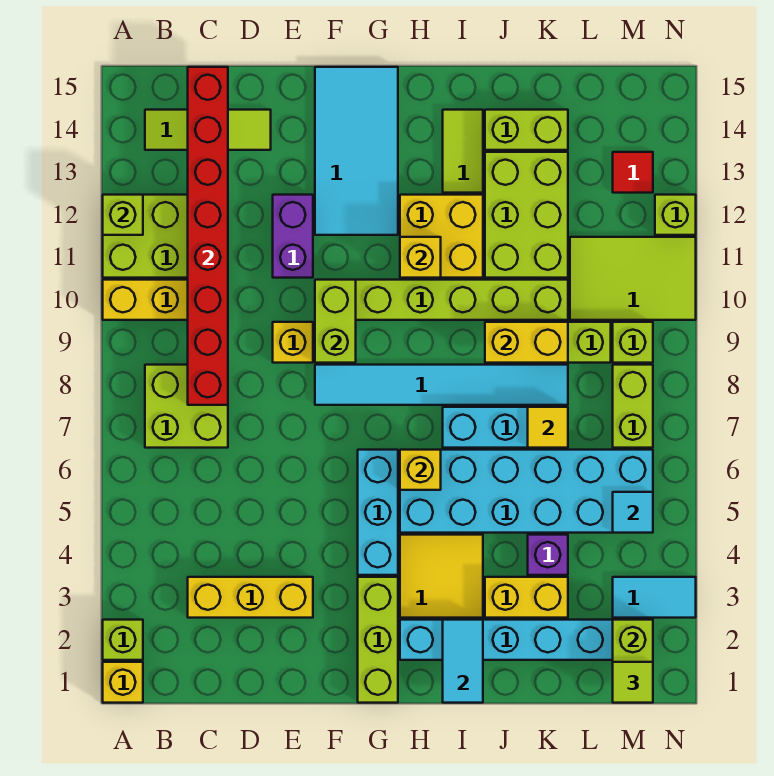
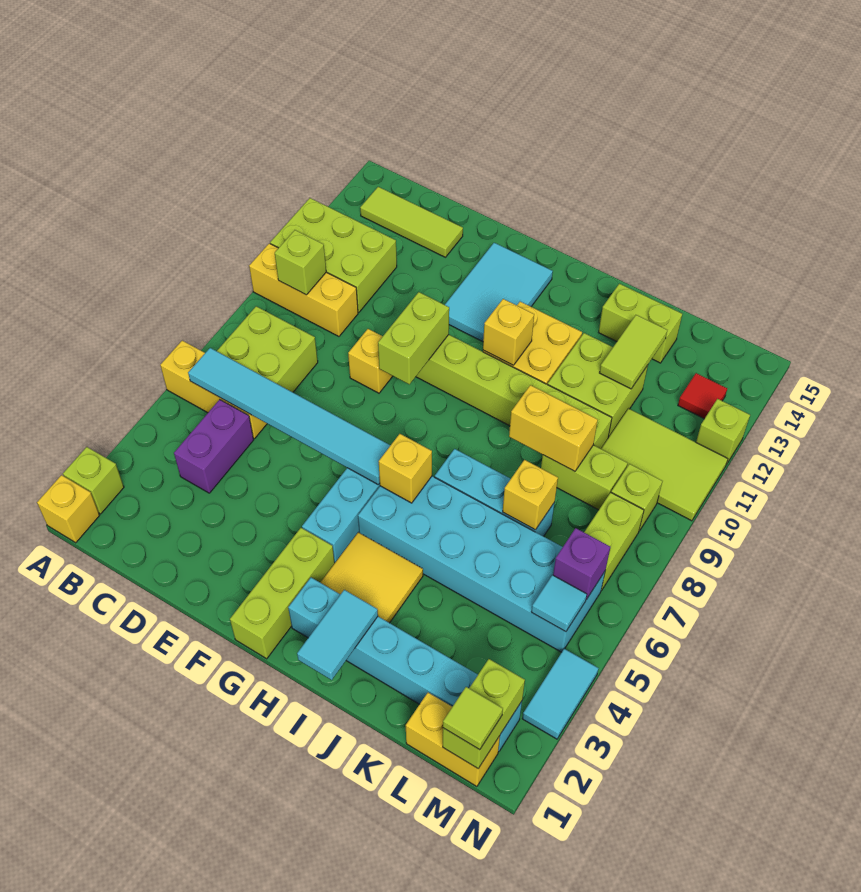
lime 1x1 brick [103,195,143,235] -> lime 1x1 brick moved to [275,230,326,295]
yellow 1x3 brick [188,577,313,618] -> yellow 1x3 brick moved to [160,341,267,439]
red 1x8 brick [188,67,228,405] -> none
purple 1x2 brick [273,195,313,278] -> purple 1x2 brick moved to [174,400,254,493]
cyan 1x6 tile [315,365,568,405] -> cyan 1x6 tile moved to [188,348,391,485]
cyan 2x4 tile [315,67,398,235] -> cyan 2x3 tile [445,243,553,342]
lime 1x2 tile [443,110,483,193] -> lime 1x2 tile moved to [600,315,667,389]
yellow 1x2 brick [485,577,568,618] -> yellow 1x2 brick moved to [406,693,500,786]
lime 2x3 brick [485,152,568,278] -> lime 2x2 brick [548,333,648,438]
purple 1x1 brick [528,535,568,575] -> purple 1x1 brick moved to [553,528,610,600]
yellow 1x1 tile [528,407,568,448] -> yellow 1x1 brick [503,460,558,530]
cyan 1x2 tile [613,577,696,618] -> cyan 1x2 tile turned to [522,649,598,739]

